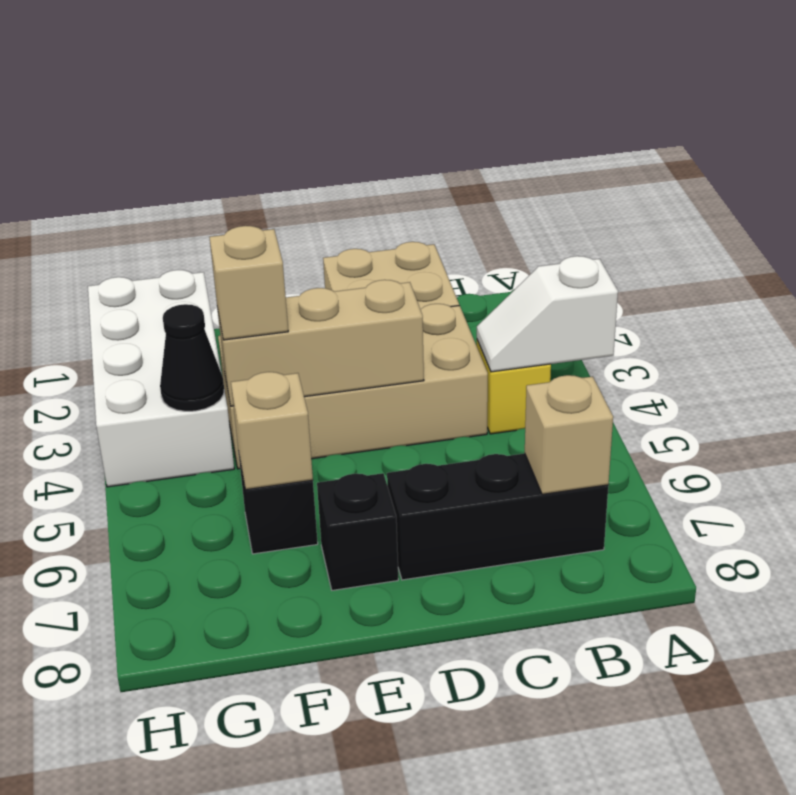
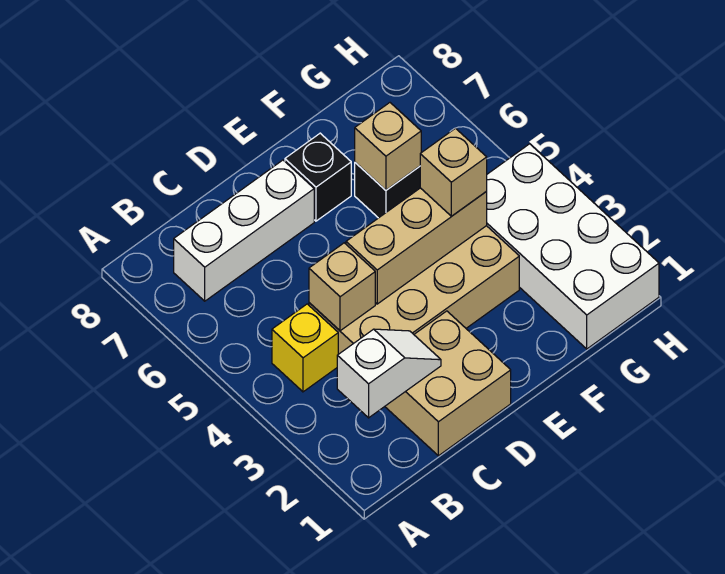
white 1x2 slope [477,256,618,372] -> white 1x2 slope moved to [337,329,441,418]
black 1x3 brick [387,453,608,580] -> white 1x3 brick [174,160,314,301]
tan 1x1 brick [525,375,613,494] -> tan 1x1 brick moved to [309,243,375,331]
black 1x1 cone [160,304,224,411] -> none

